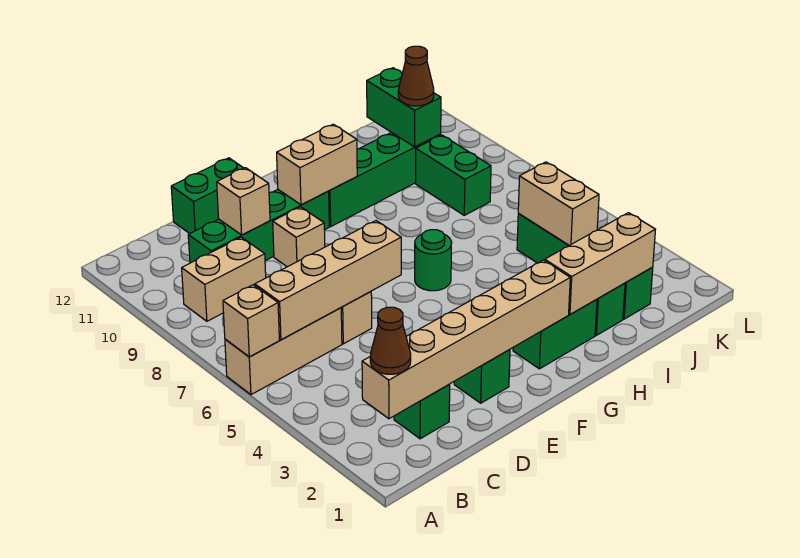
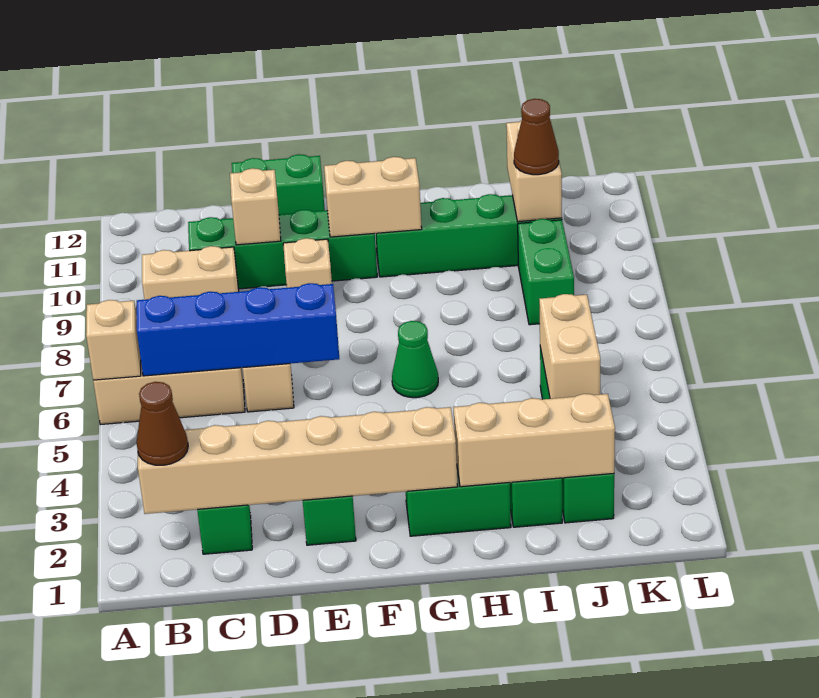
tan 1x4 brick [255,221,401,340] -> blue 1x4 brick [137,283,339,376]
green 1x1 round brick [415,230,452,291] -> green 1x1 cone [392,321,438,398]
green 1x2 brick [367,68,441,147] -> tan 1x2 brick [506,120,562,222]

